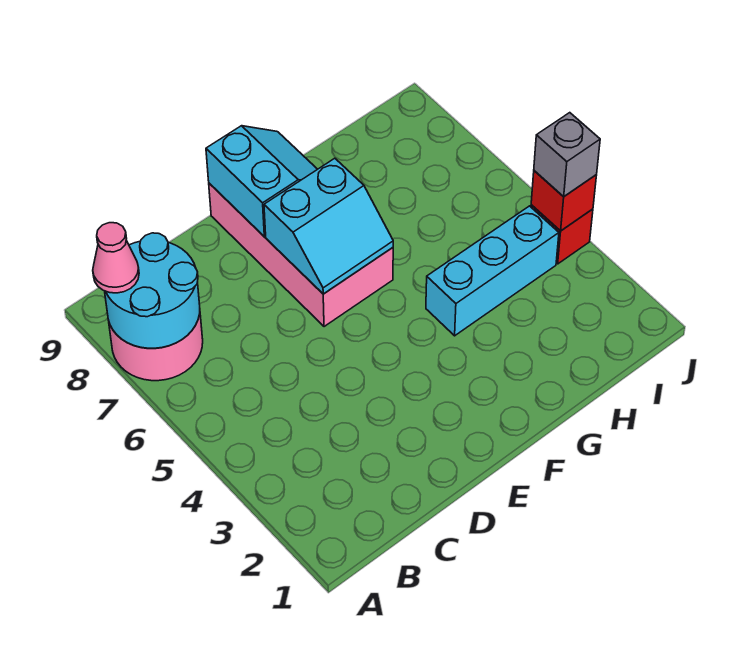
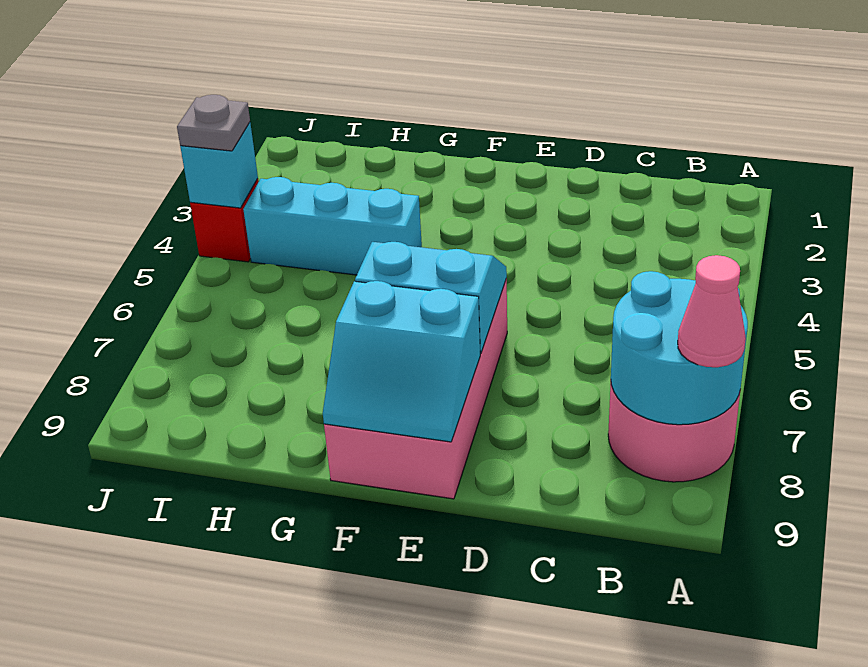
cyan 2x2 slope [206,126,317,237] -> cyan 2x2 slope turned to [323,281,480,442]
red 1x1 brick [531,171,597,231] -> cyan 1x1 brick [180,122,258,208]
grey 1x1 brick [534,113,600,197] -> grey 1x1 plate [177,95,250,151]

